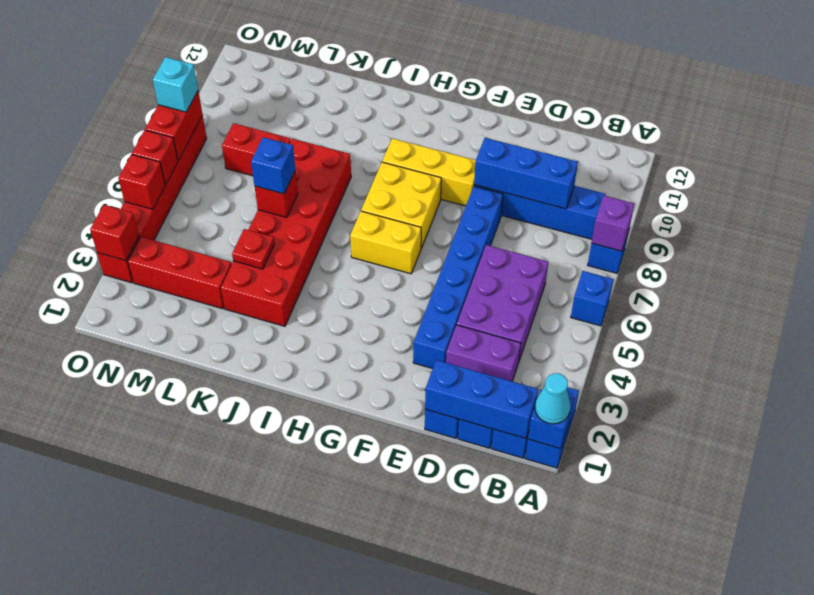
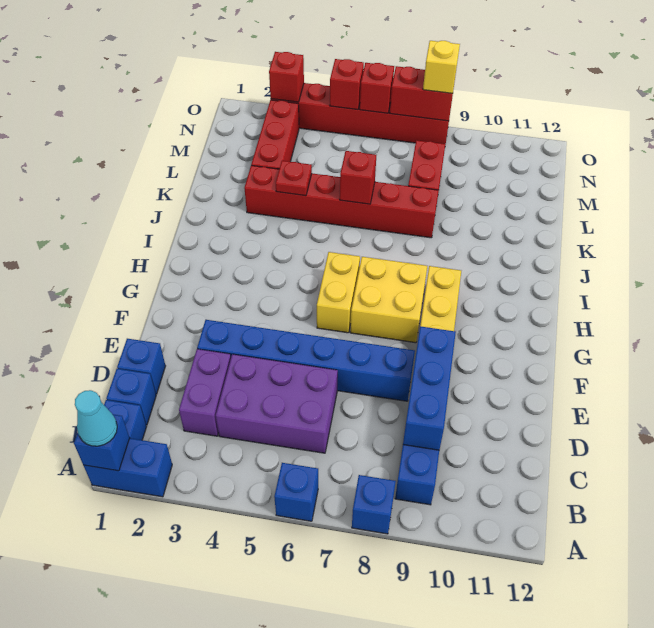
purple 1x1 brick [592,196,634,251] -> none
blue 1x3 brick [425,360,538,438] -> none
red 2x6 brick [221,139,351,326] -> red 1x6 brick [244,165,439,238]
blue 1x1 brick [251,137,295,194] -> none
cyan 1x1 brick [153,57,198,112] -> yellow 1x1 brick [423,41,460,93]

